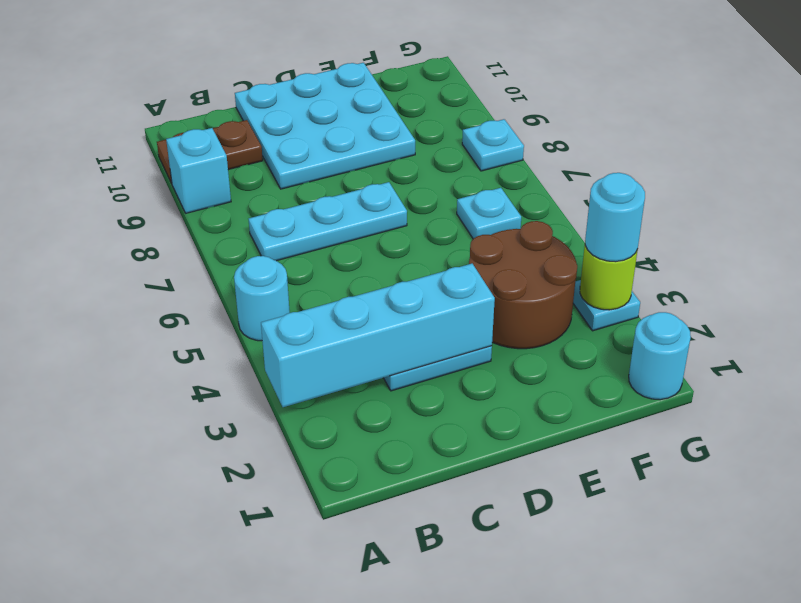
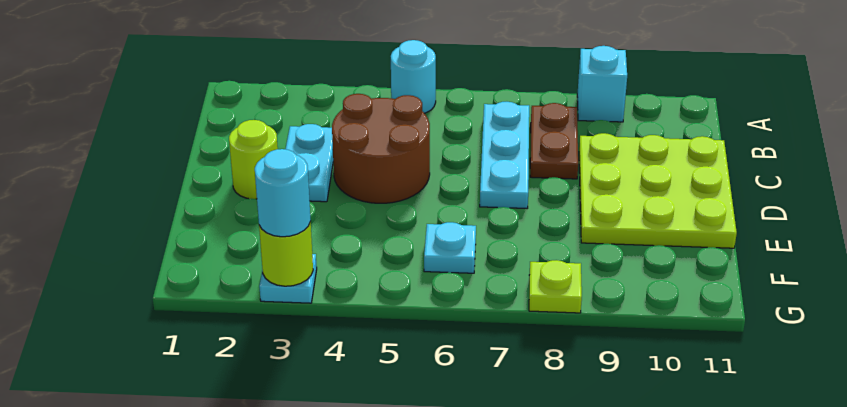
cyan 1x4 brick [261,264,495,407] -> none
brown 1x2 plate [157,120,263,183] -> brown 1x2 plate moved to [530,103,578,179]
cyan 3x3 plate [235,63,415,189] -> lime 3x3 plate [579,133,737,248]
none -> lime 1x1 round brick [229,120,278,199]
brown 2x2 round brick [469,221,577,349] -> brown 2x2 round brick moved to [332,94,430,203]
cyan 1x1 round brick [629,312,691,400] -> none
cyan 1x1 plate [462,119,524,171] -> lime 1x1 plate [529,260,582,313]

